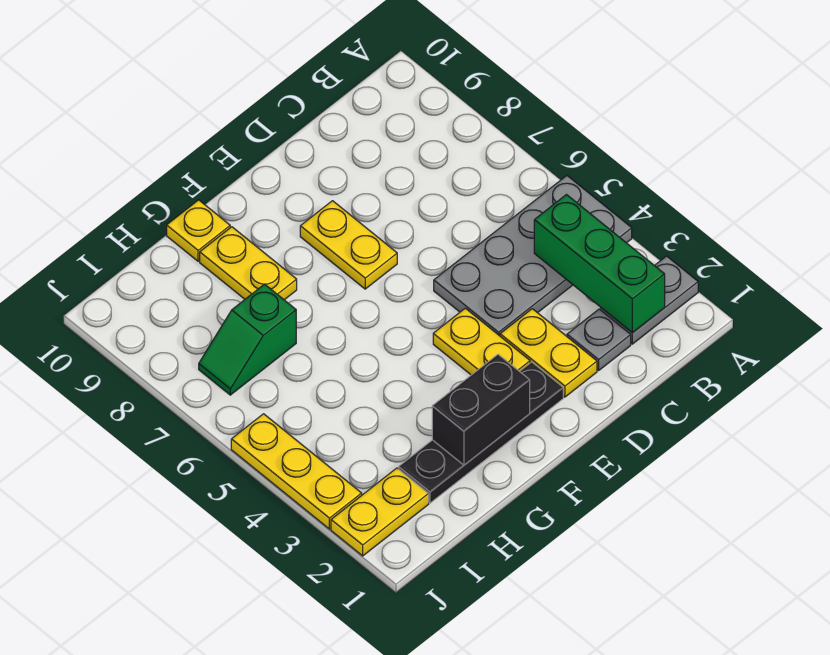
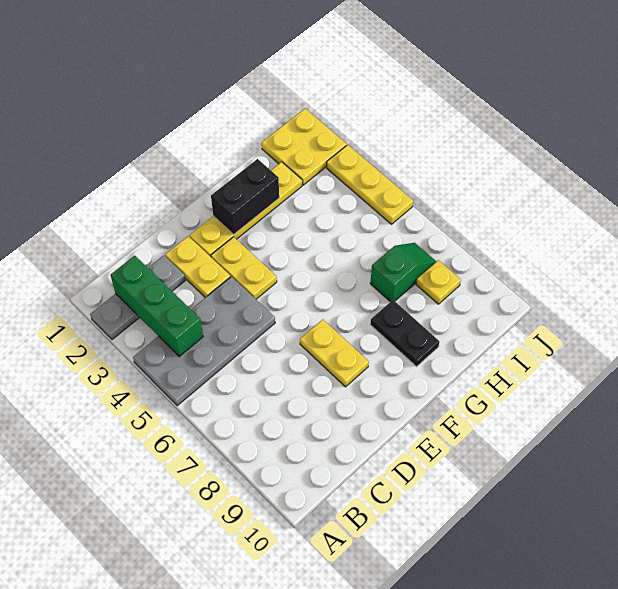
black 1x4 plate [399,362,563,503] -> yellow 1x4 plate [190,162,302,257]
yellow 1x2 plate [200,227,297,300] -> black 1x2 plate [370,300,439,366]
yellow 1x1 plate [167,200,230,261] -> yellow 1x1 plate moved to [416,260,461,304]
yellow 1x2 plate [331,468,429,556] -> yellow 2x2 plate [262,109,347,185]

